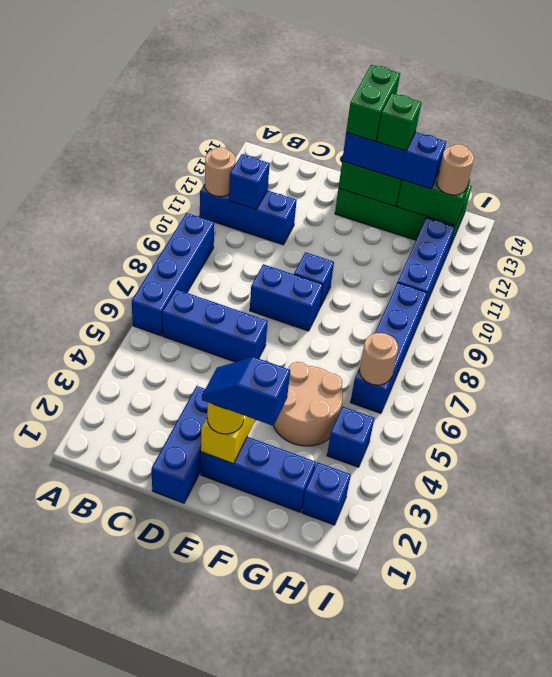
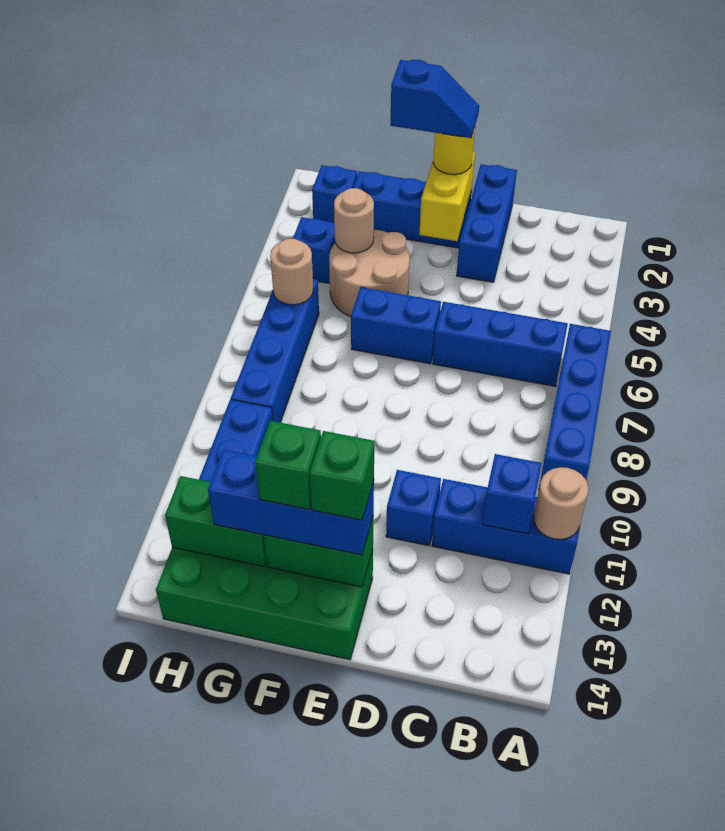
blue 1x2 brick [250,264,323,331] -> blue 1x2 brick moved to [351,287,441,364]
blue 1x1 brick [294,252,334,307] -> blue 1x1 brick moved to [386,470,441,546]
green 1x2 brick [346,65,400,141] -> green 1x1 brick [310,431,374,520]
tan 1x1 round brick [437,144,474,195] -> tan 1x1 round brick moved to [334,188,374,253]

